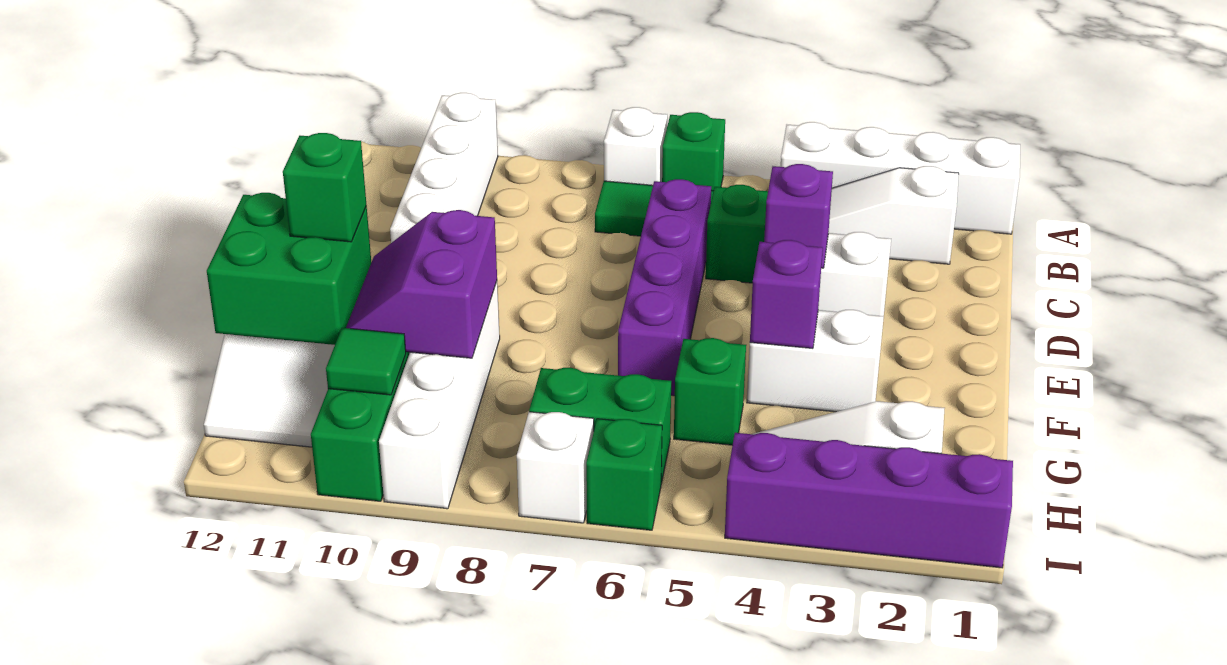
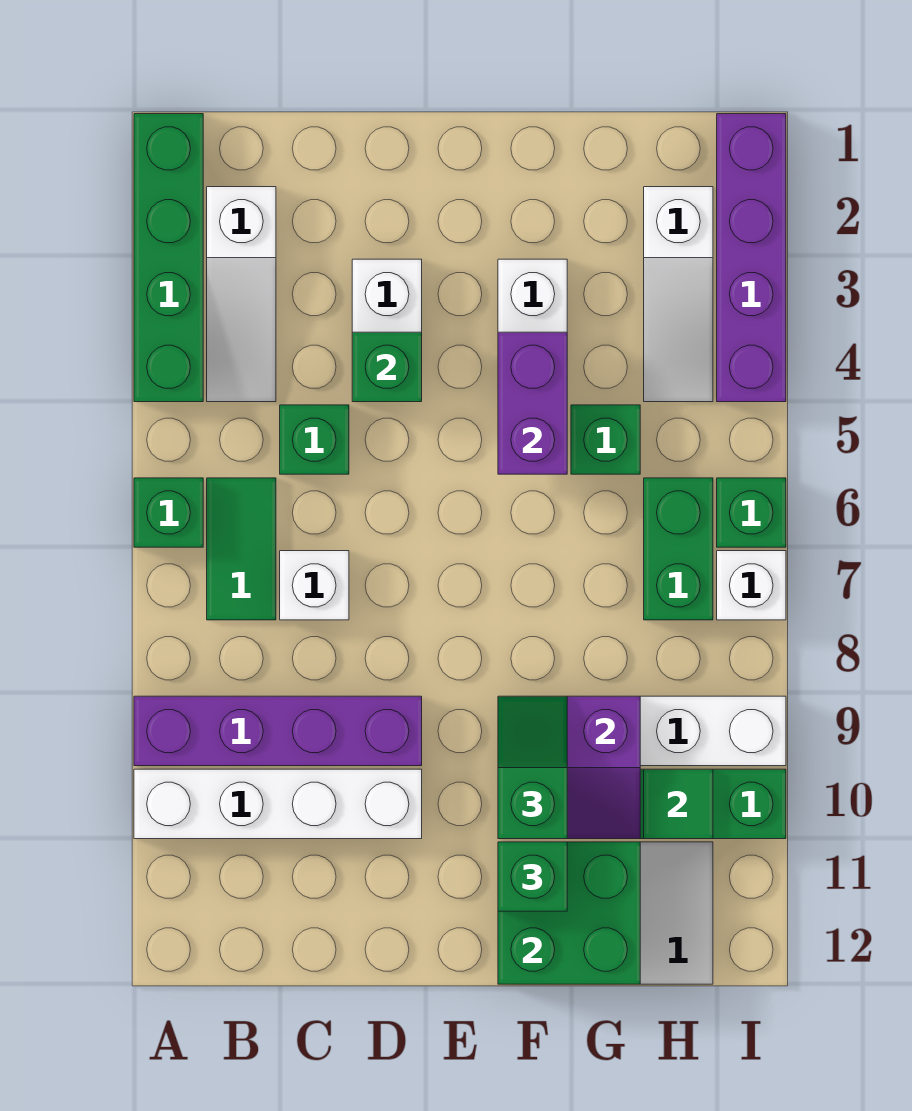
white 1x4 brick [781,122,1020,234] -> green 1x4 brick [134,114,203,402]
white 1x1 brick [604,107,667,185] -> white 1x1 brick moved to [280,551,349,620]
purple 1x4 brick [618,179,711,396] -> purple 1x4 brick moved to [134,696,422,766]
purple 1x1 brick [764,164,833,268] -> green 1x1 brick [352,332,422,402]
purple 1x1 brick [750,240,823,349] -> purple 1x2 brick [498,332,567,474]
none -> green 1x2 slope [498,696,567,839]

